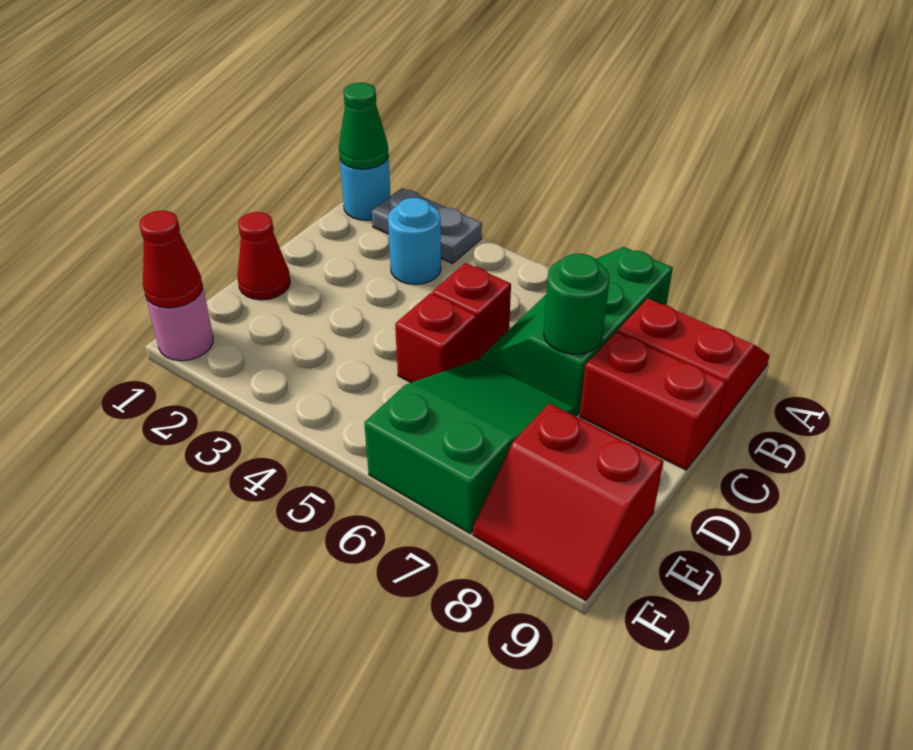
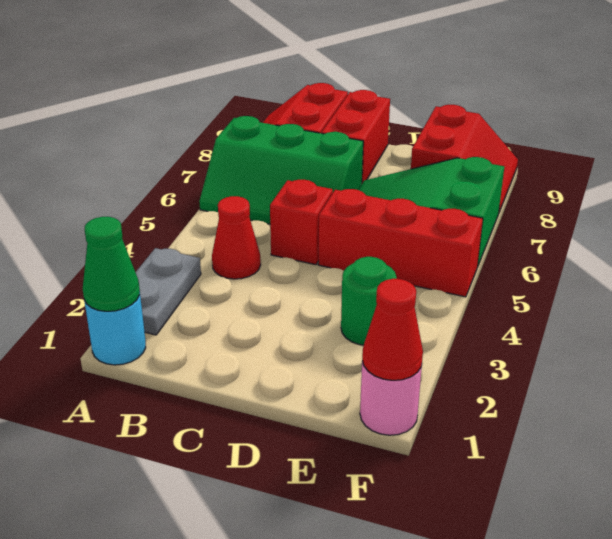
cyan 1x1 round brick [388,198,441,285] -> none
green 1x1 round brick [544,254,610,354] -> green 1x1 round brick moved to [341,257,397,345]
red 1x1 cone [238,212,290,300] -> red 1x1 cone moved to [212,196,261,279]
red 1x1 brick [395,293,477,383] -> red 1x3 brick [318,189,483,297]

